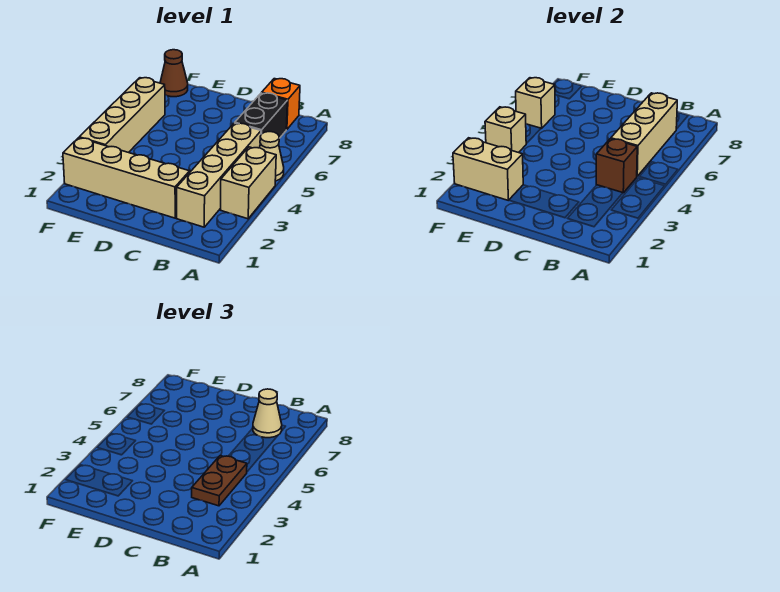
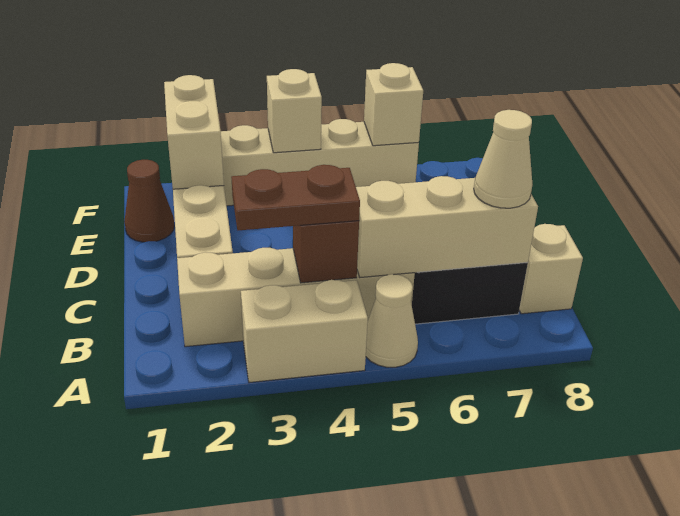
orange 1x1 brick [262,79,300,130] -> tan 1x1 brick [519,224,583,314]
brown 1x1 cone [160,50,188,97] -> brown 1x1 cone moved to [124,160,174,242]

